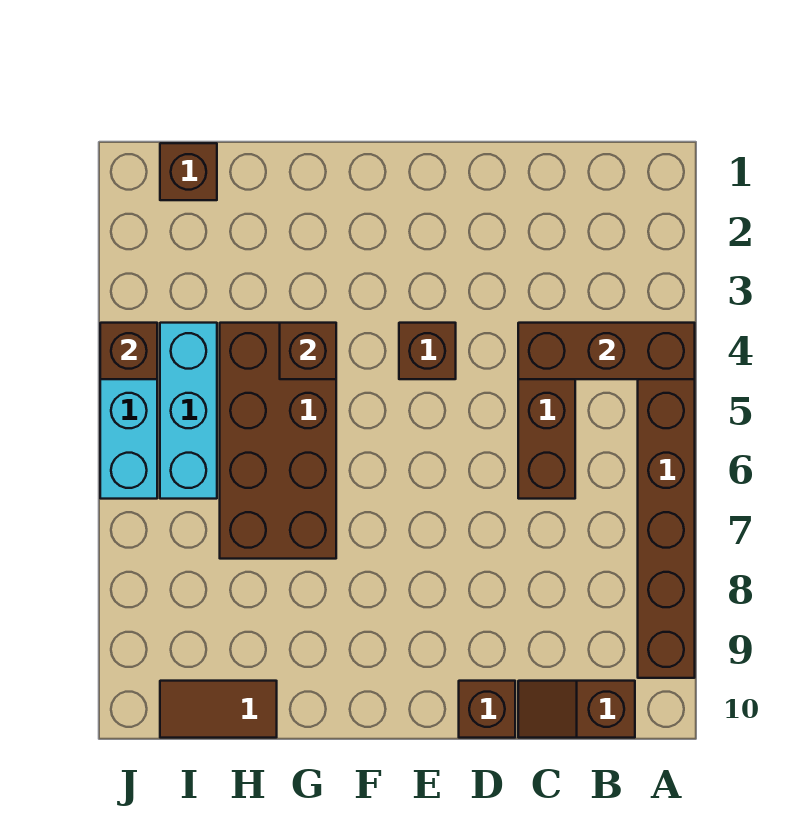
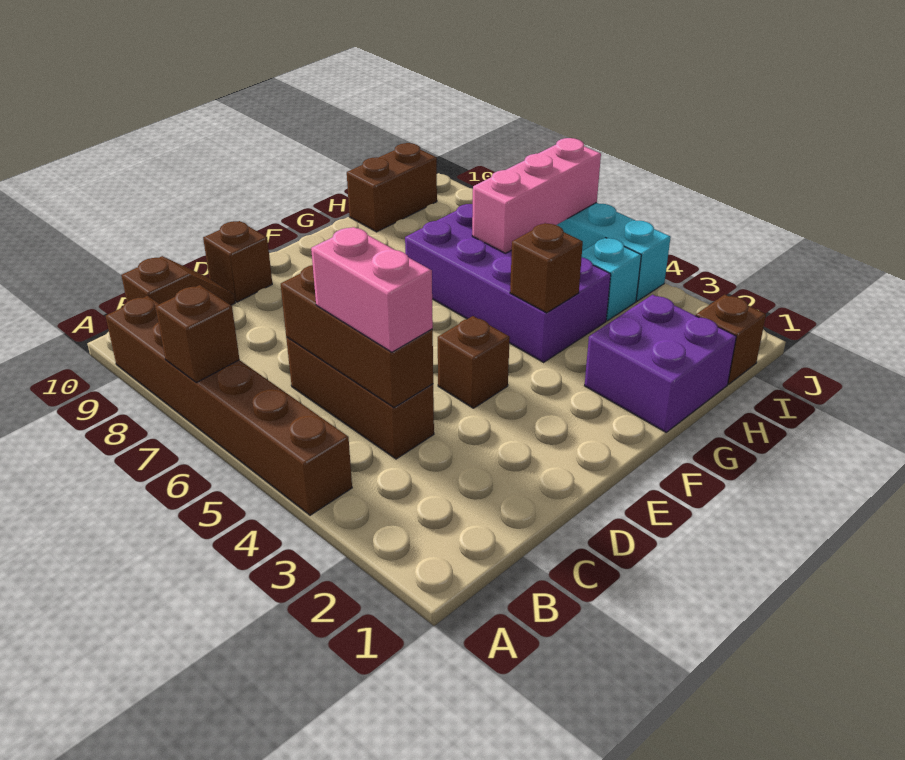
brown 1x3 brick [518,323,695,379] -> brown 1x3 brick turned to [281,265,433,408]
none -> pink 1x2 brick [311,227,433,352]
none -> purple 2x2 brick [585,295,736,432]
brown 2x4 brick [220,323,336,559] -> purple 2x4 brick [405,204,611,362]
none -> pink 1x3 brick [472,138,601,253]
brown 1x2 tile [160,681,277,738] -> brown 1x2 brick [347,143,437,232]
cyan 1x3 brick [160,323,217,499] -> cyan 1x1 brick [582,238,641,321]
brown 1x1 brick [100,323,157,379] -> brown 1x1 brick moved to [155,285,239,383]

